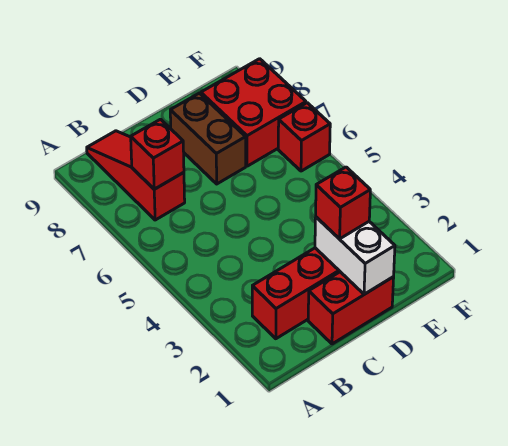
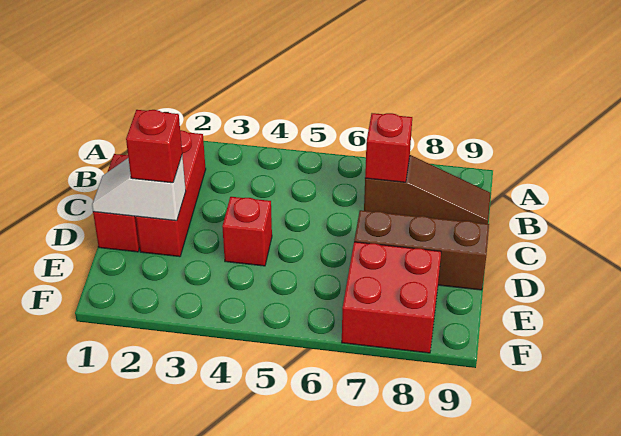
red 1x3 slope [87,131,185,220] -> brown 1x3 slope [364,155,491,224]
white 1x2 brick [315,217,395,294] -> white 1x2 slope [92,156,186,221]
brown 1x2 brick [170,93,246,184] -> brown 1x3 brick [354,210,489,290]
red 1x1 brick [278,103,330,171] -> red 1x1 brick moved to [222,197,272,266]

